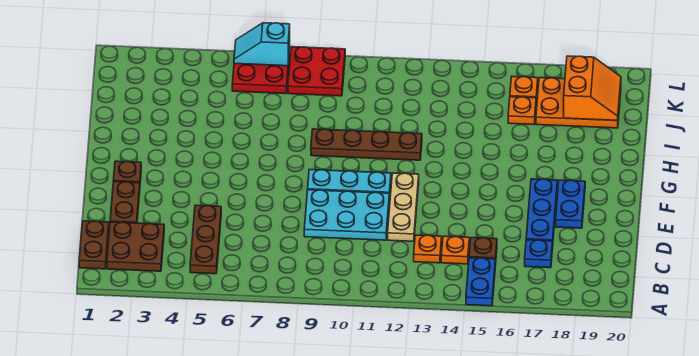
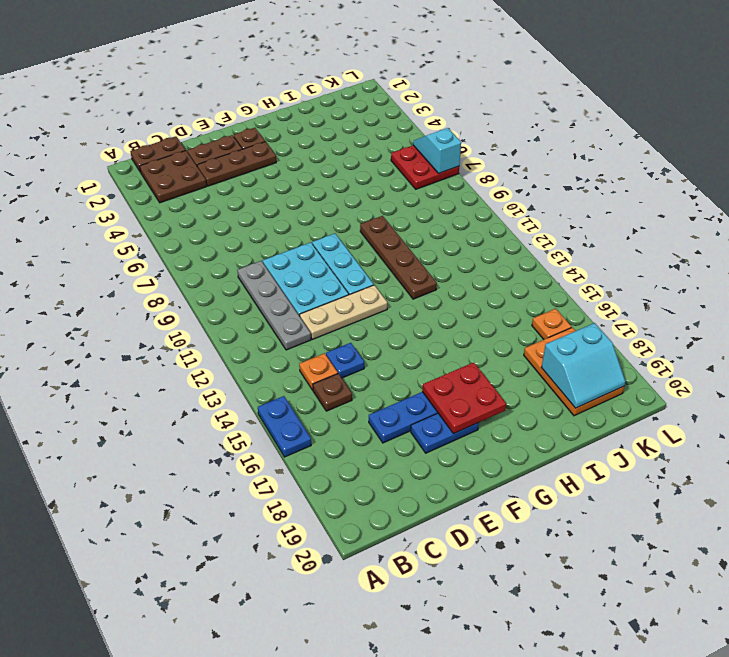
blue 1x2 plate [466,258,496,306] -> blue 1x2 plate turned to [258,396,311,457]
brown 1x3 plate [190,205,221,274] -> brown 1x3 plate moved to [197,142,276,186]
none -> grey 1x4 plate [237,261,311,350]
orange 1x1 plate [414,235,442,263] -> none
blue 1x1 plate [525,240,553,268] -> blue 1x1 plate moved to [326,343,364,378]
orange 1x1 plate [508,97,536,124] -> none
orange 2x2 slope [564,56,621,120] -> cyan 2x2 slope [541,323,626,408]
red 2x2 plate [288,47,345,96] -> red 2x2 plate moved to [422,362,506,434]

